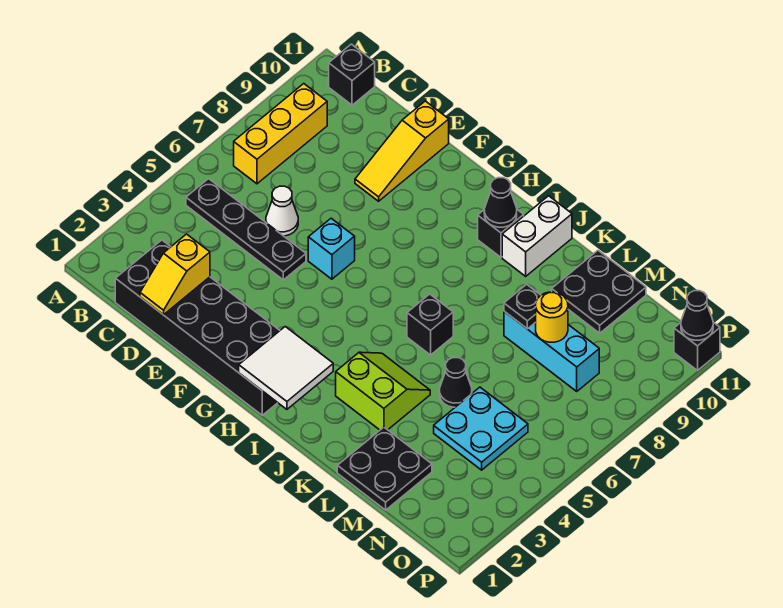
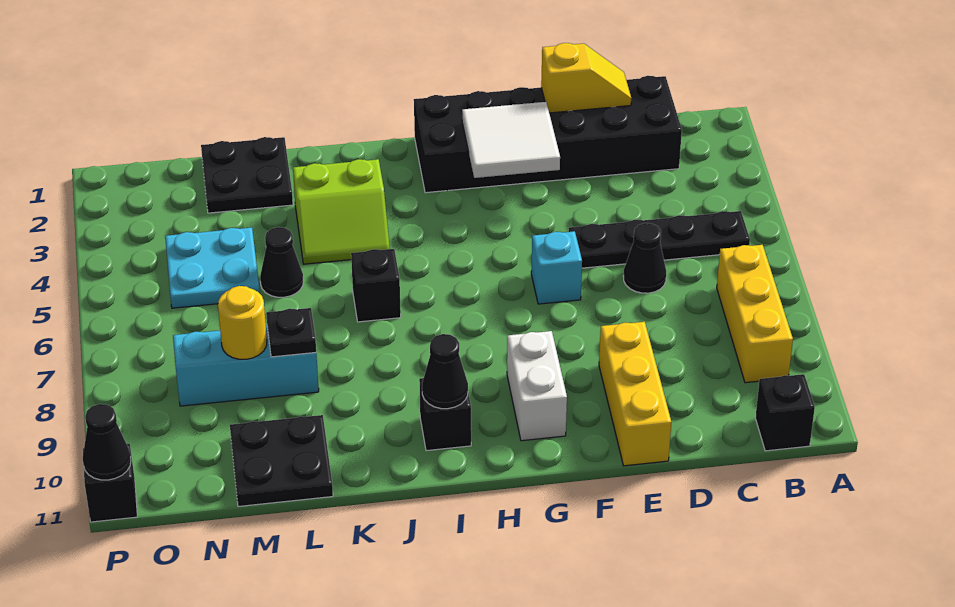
yellow 1x2 slope [140,234,210,315] -> yellow 1x2 slope turned to [541,43,631,113]
white 1x1 cone [266,186,298,236] -> black 1x1 cone [623,223,666,293]
yellow 1x3 slope [355,101,449,201] -> yellow 1x3 brick [599,322,671,466]
white 2x2 tile [239,327,333,409] -> white 2x2 tile moved to [462,102,560,178]
white 1x2 brick [502,196,572,276] -> white 1x2 brick moved to [507,331,567,441]

